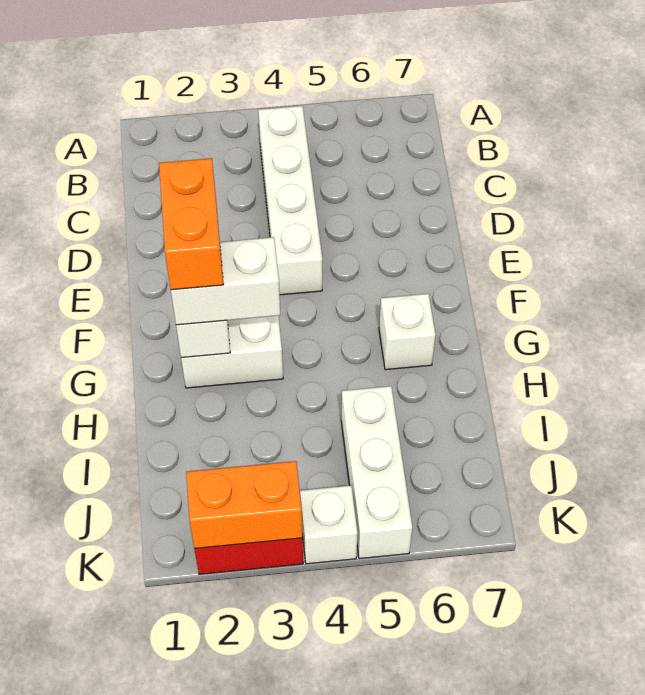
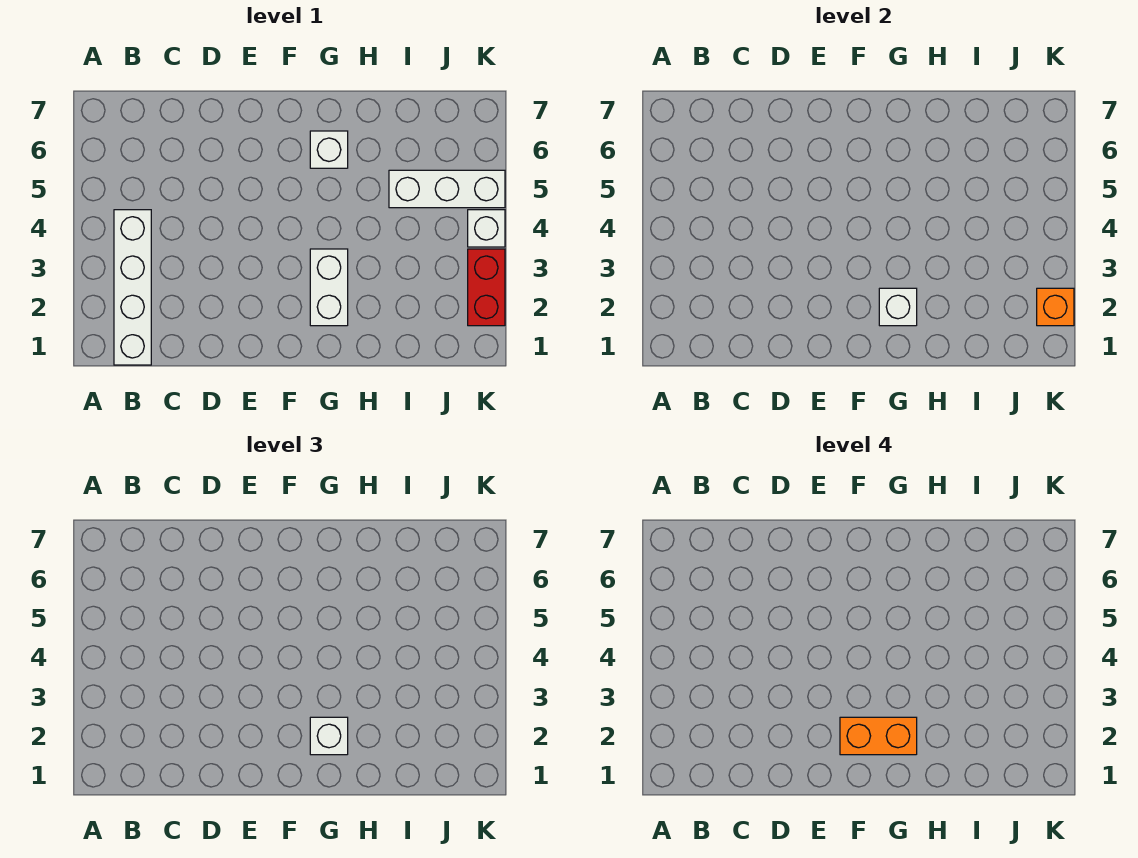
white 1x4 brick [258,106,322,295] -> white 1x4 brick turned to [114,210,151,365]
white 1x2 brick [171,237,280,325] -> white 1x1 brick [310,717,348,755]
orange 1x2 brick [186,461,302,548] -> orange 1x1 brick [1037,288,1074,326]

